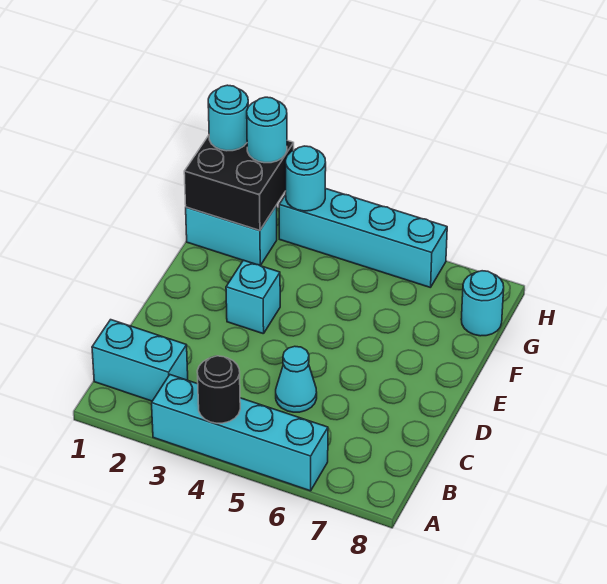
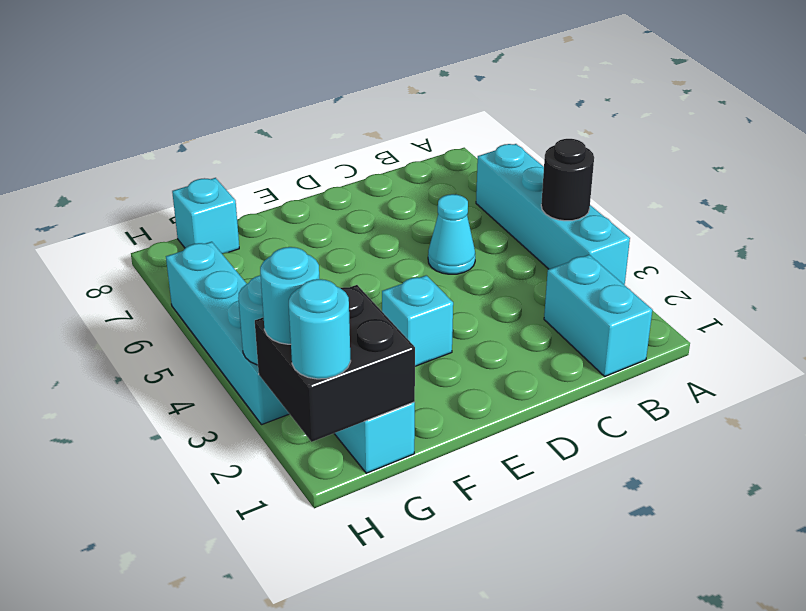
cyan 1x1 round brick [461,271,504,336] -> cyan 1x1 brick [172,178,239,253]

